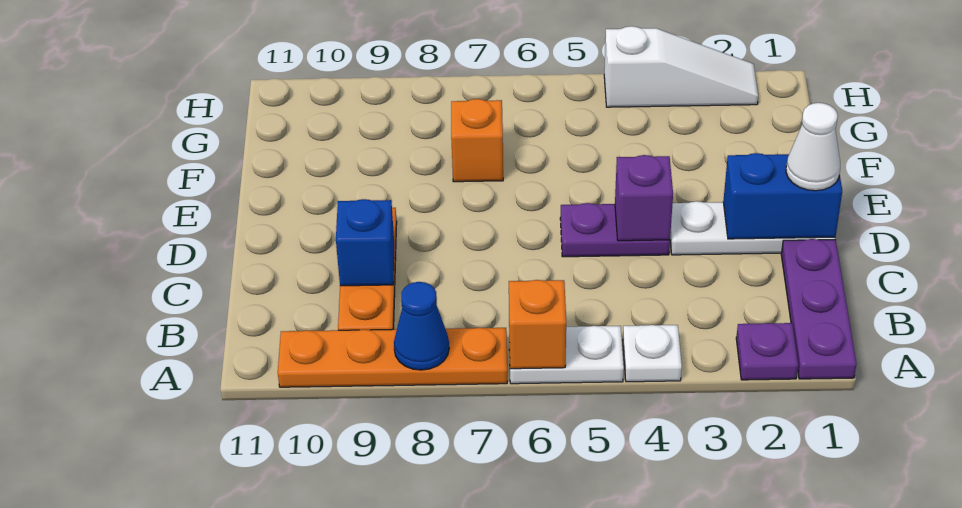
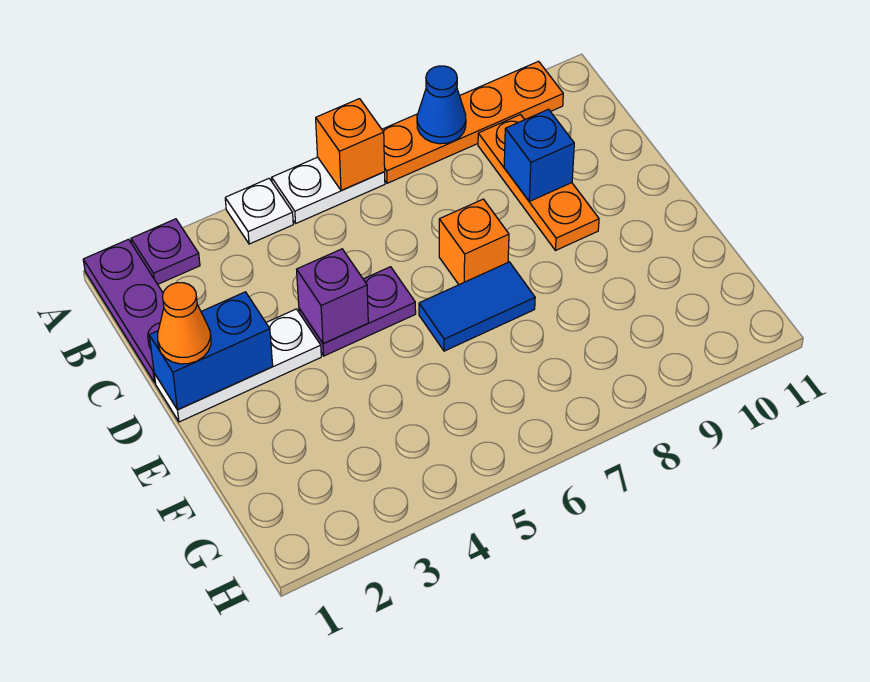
white 1x1 cone [786,103,840,191] -> orange 1x1 cone [158,283,211,364]
none -> blue 1x2 tile [419,262,535,351]
orange 1x1 brick [451,99,503,182] -> orange 1x1 brick moved to [439,199,509,285]
white 1x3 slope [604,26,758,107] -> none

